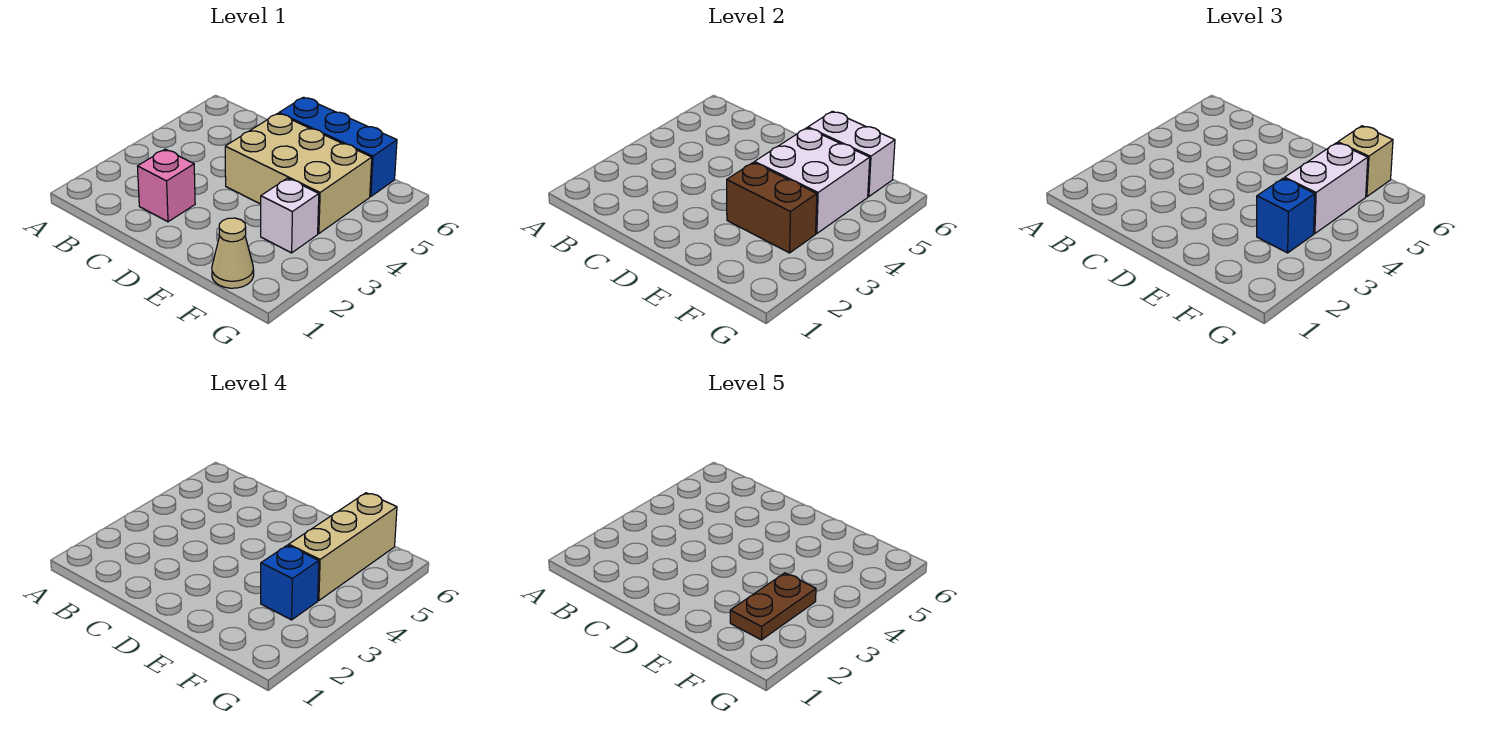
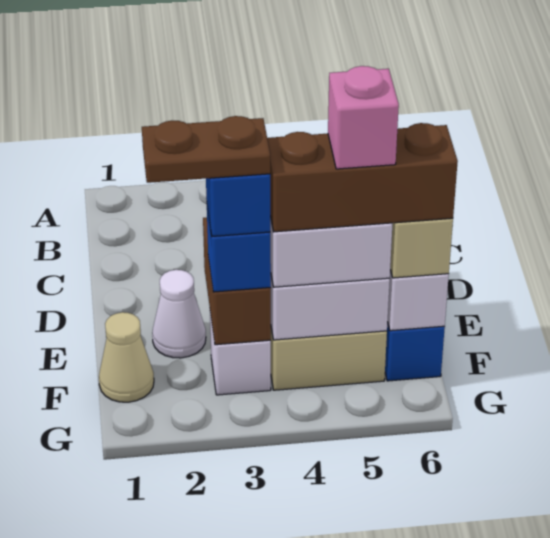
pink 1x1 brick [137,149,195,222] -> pink 1x1 brick moved to [328,66,399,169]
none -> white 1x1 cone [152,270,206,358]
tan 1x3 brick [289,493,397,601] -> brown 1x3 brick [267,123,458,232]

